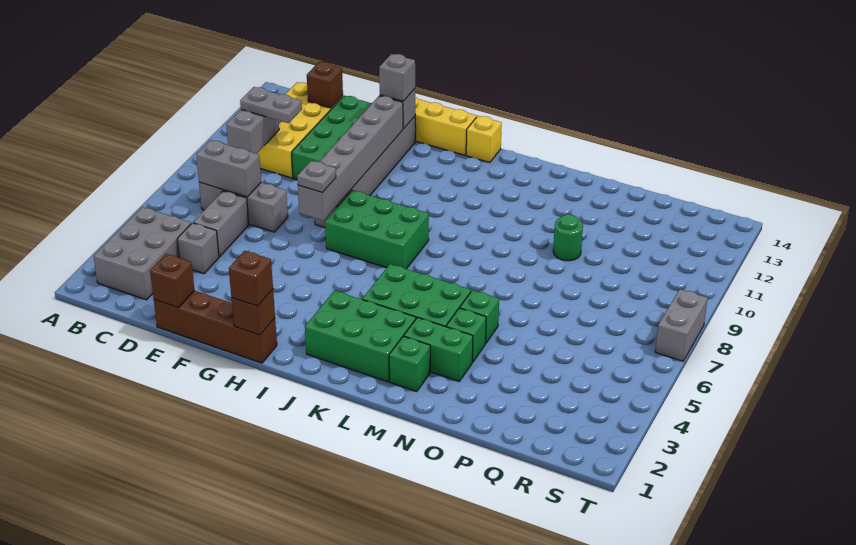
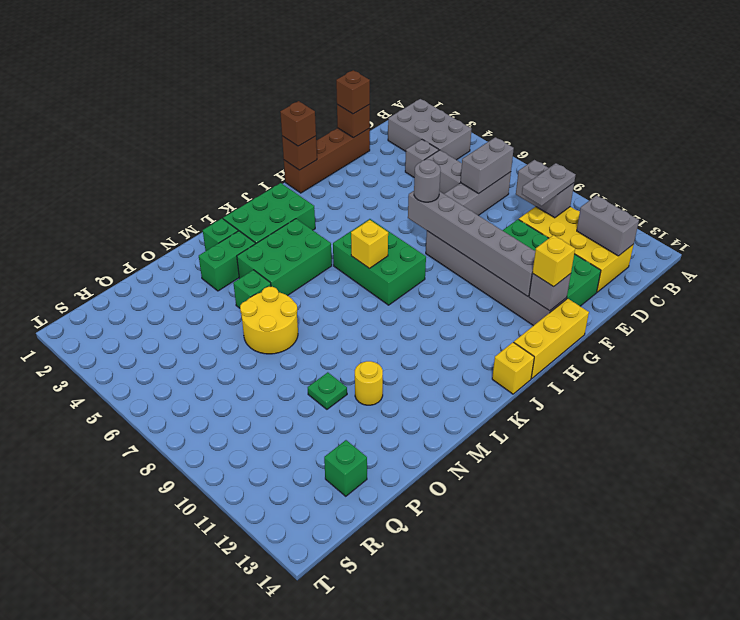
brown 1x1 brick [307,62,343,108] -> brown 1x1 brick moved to [336,70,370,114]
grey 1x1 plate [297,161,336,193] -> grey 1x1 round brick [414,160,441,202]
grey 1x1 brick [379,54,415,101] -> yellow 1x1 brick [532,235,575,287]
green 2x3 brick [325,190,429,269] -> green 2x3 brick turned to [333,219,426,305]
none -> yellow 1x1 brick [351,220,388,269]
green 1x1 brick [446,308,486,362] -> green 1x1 brick moved to [324,440,367,496]
none -> yellow 2x2 round brick [240,287,298,354]
none -> yellow 1x1 round brick [355,361,383,405]
green 1x1 round brick [553,214,583,261] -> green 1x1 plate [308,372,347,409]
grey 1x2 brick [655,289,707,361] -> grey 1x2 brick moved to [577,196,639,256]

